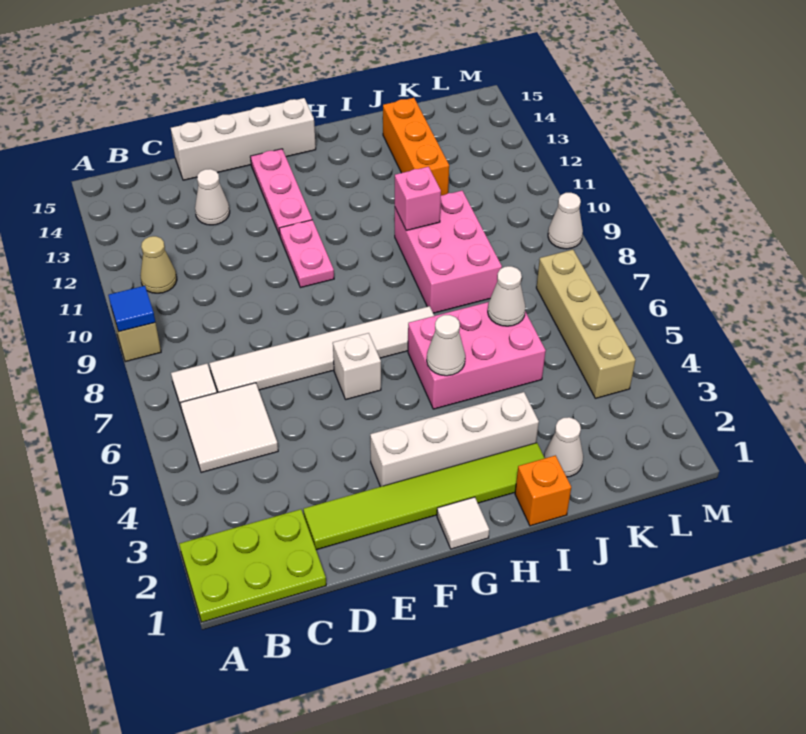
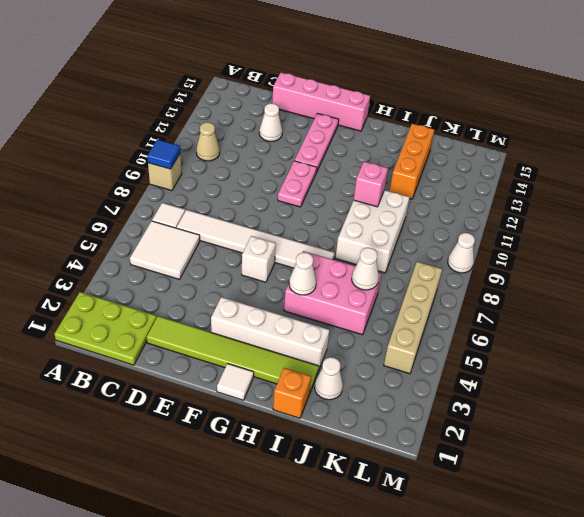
white 1x4 brick [171,98,316,180] -> pink 1x4 brick [272,73,370,131]
pink 2x3 brick [394,191,502,313] -> white 2x3 brick [336,190,410,273]

